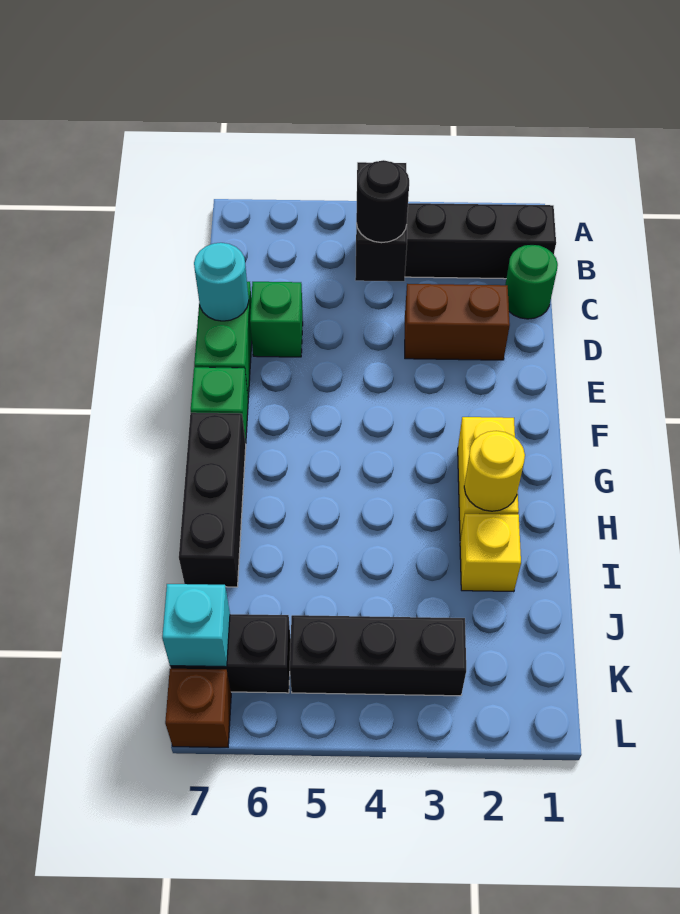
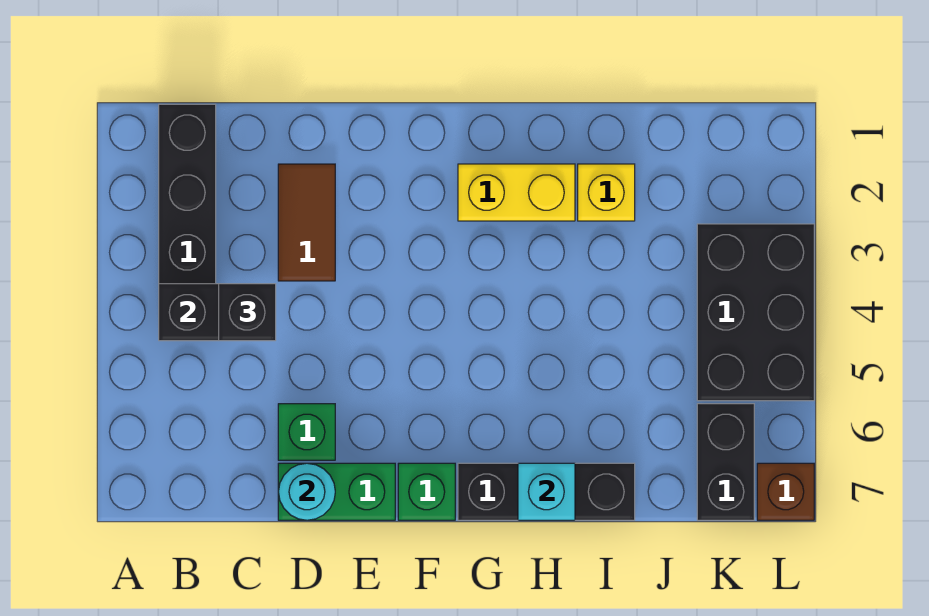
green 1x1 round brick [505,245,558,319] -> none
black 1x1 round brick [356,160,409,243] -> black 1x1 brick [219,284,276,341]
brown 1x2 brick [405,284,510,360] -> brown 1x2 tile [278,164,335,281]
yellow 1x1 round brick [464,431,525,511] -> none
black 1x3 brick [290,615,466,696] -> black 2x3 brick [697,224,814,401]
cyan 1x1 brick [162,584,230,667] -> cyan 1x1 brick moved to [518,463,575,520]

